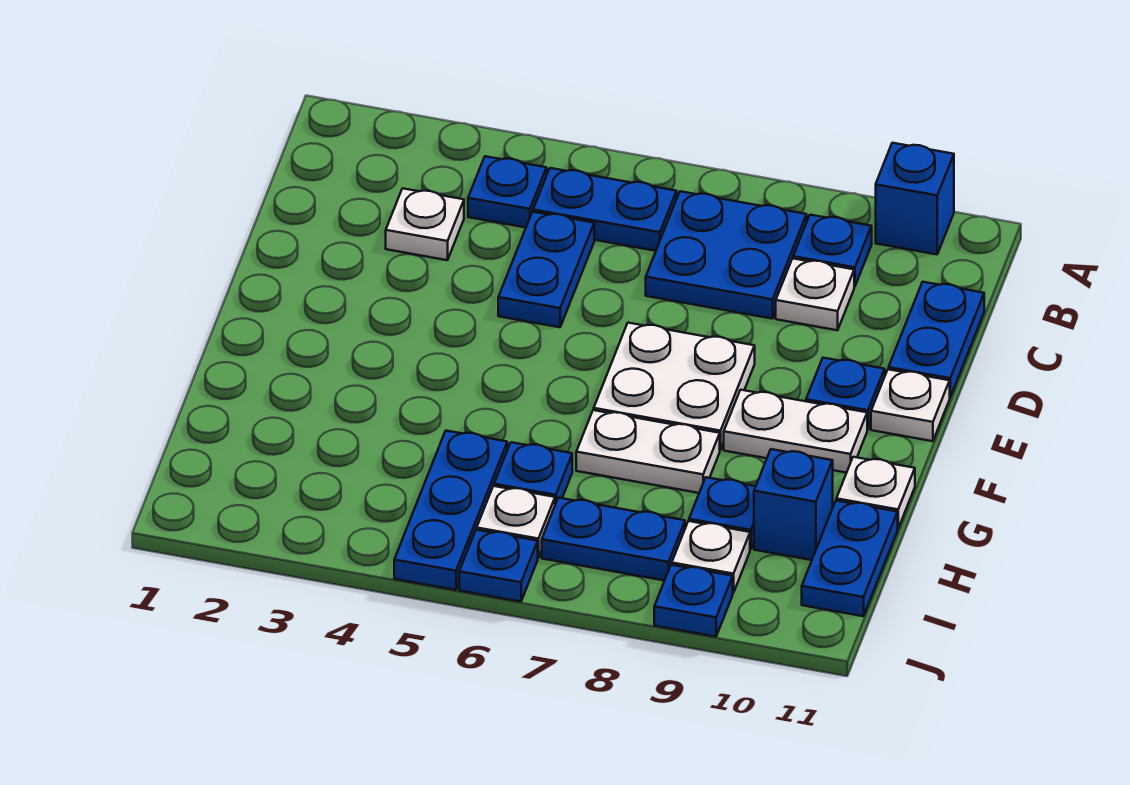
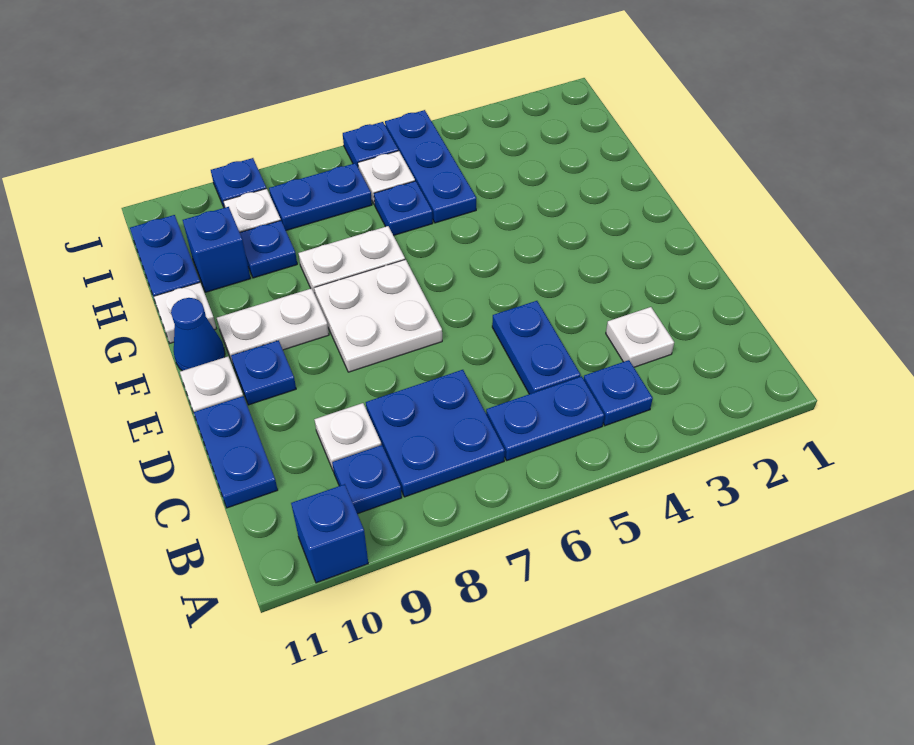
none -> blue 1x1 cone [171,298,225,371]

